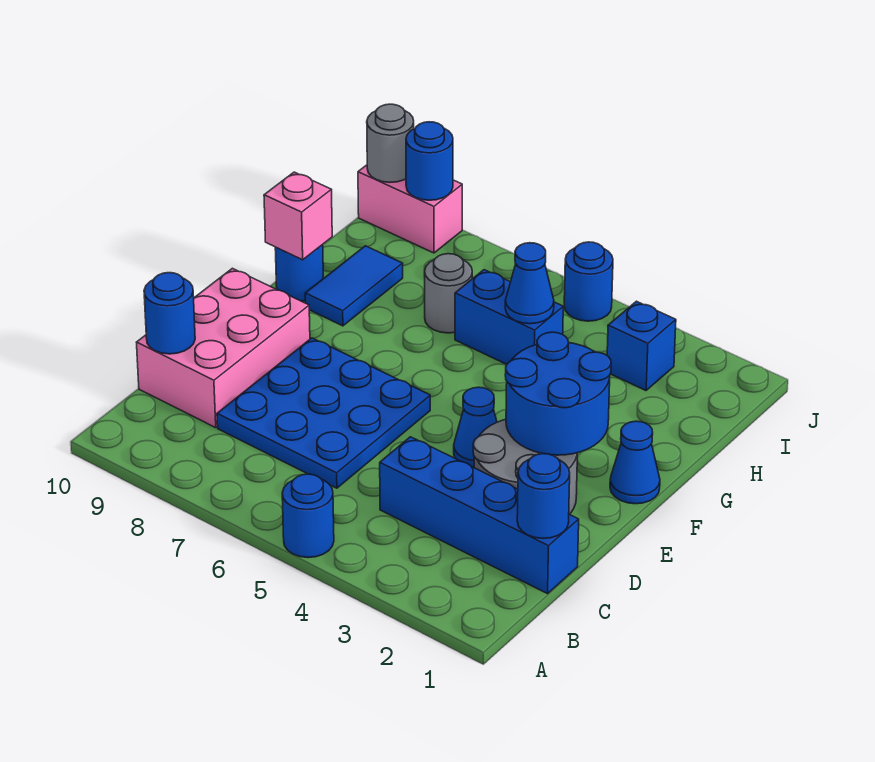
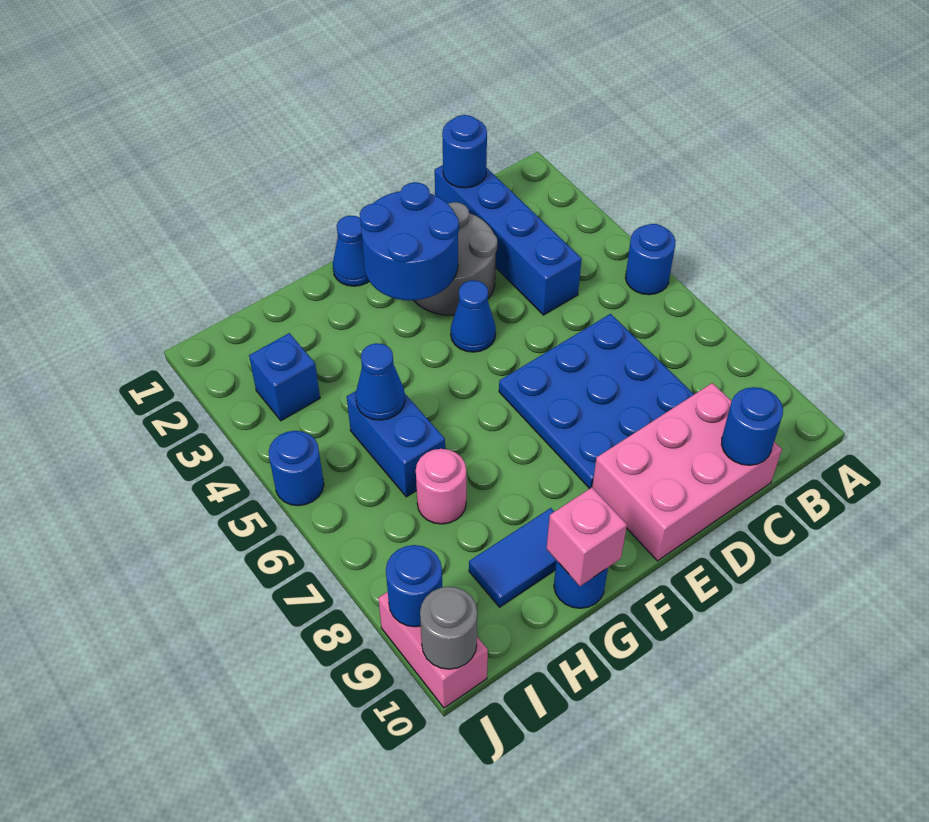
grey 1x1 round brick [425,254,472,333] -> pink 1x1 round brick [416,449,466,524]

